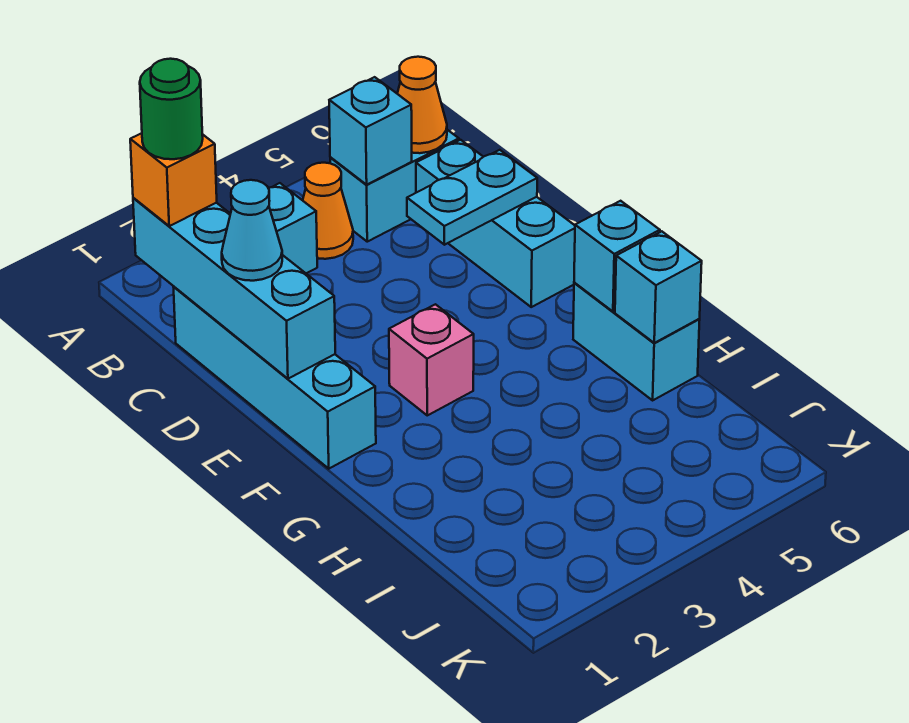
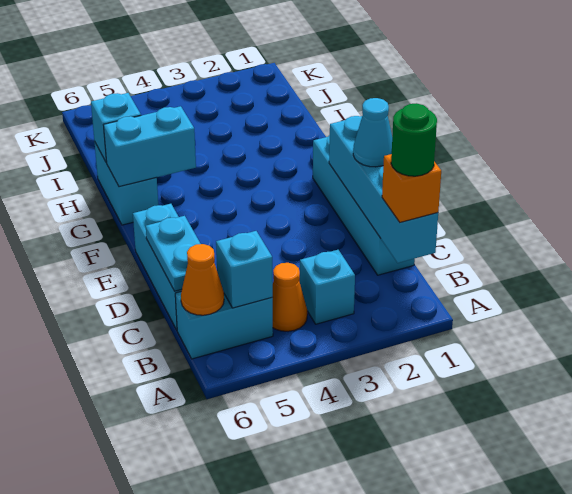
cyan 1x2 plate [407,150,537,245] -> cyan 1x2 plate turned to [146,216,201,291]
pink 1x1 brick [389,304,474,415] -> none
cyan 1x1 brick [574,201,660,312] -> cyan 1x2 brick [104,106,196,187]

